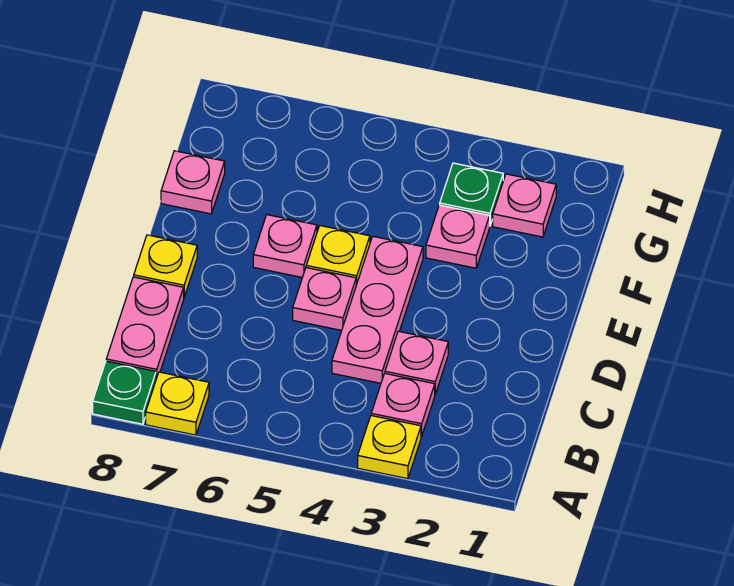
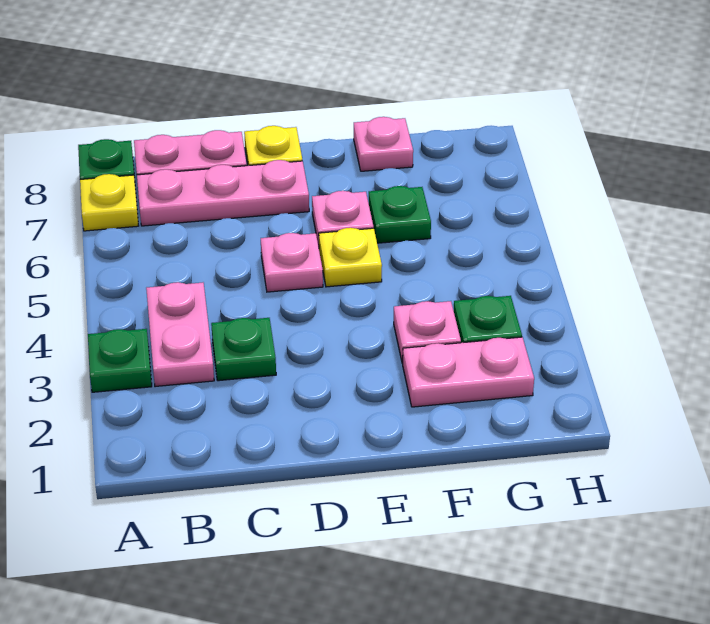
yellow 1x1 plate [358,416,421,479] -> green 1x1 plate [88,329,152,392]
pink 1x1 plate [371,373,435,437] -> pink 1x2 plate [146,282,214,387]
pink 1x1 plate [385,331,448,394] -> green 1x1 plate [211,318,276,381]
pink 1x3 plate [332,236,423,383] -> pink 1x3 plate moved to [137,160,309,226]
none -> green 1x1 plate [369,186,431,243]
pink 1x1 plate [493,174,556,237] -> pink 1x2 plate [403,337,534,407]

